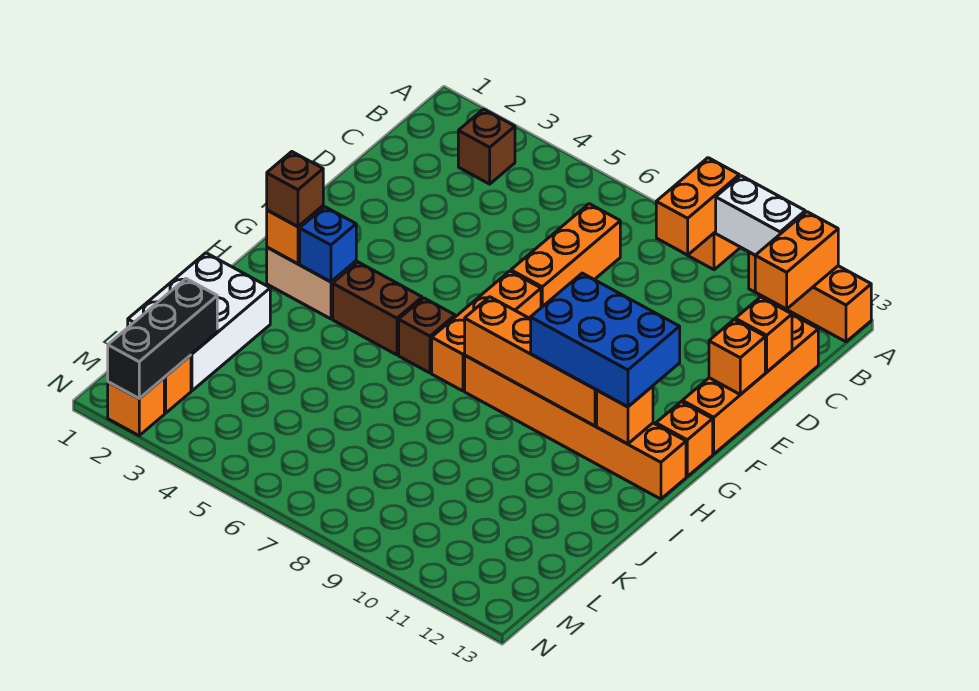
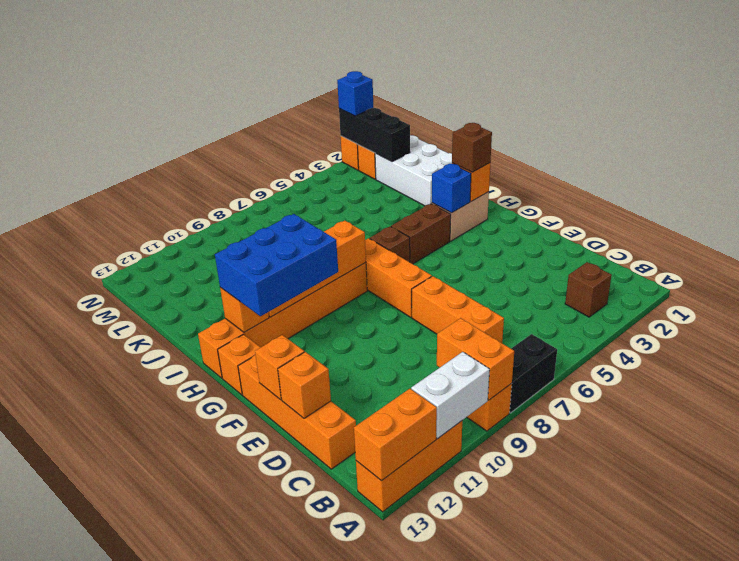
none -> black 1x2 brick [510,334,557,413]
orange 1x2 brick [755,212,838,309] -> orange 1x2 brick turned to [354,389,437,481]
none -> blue 1x1 brick [337,71,373,116]

